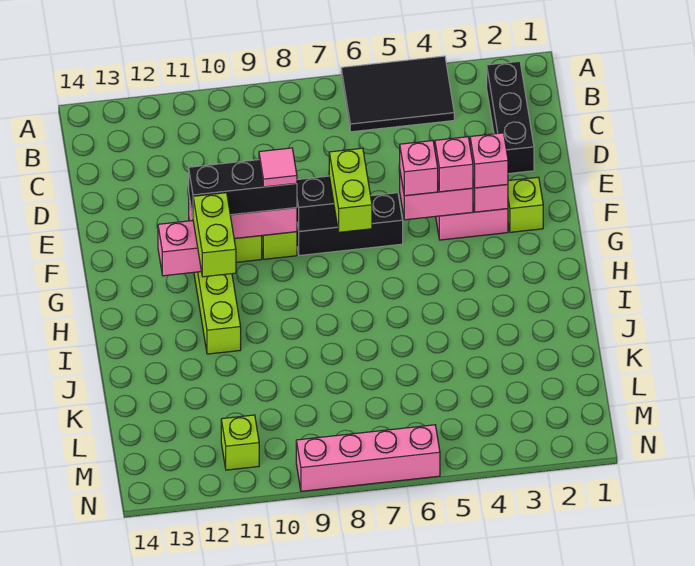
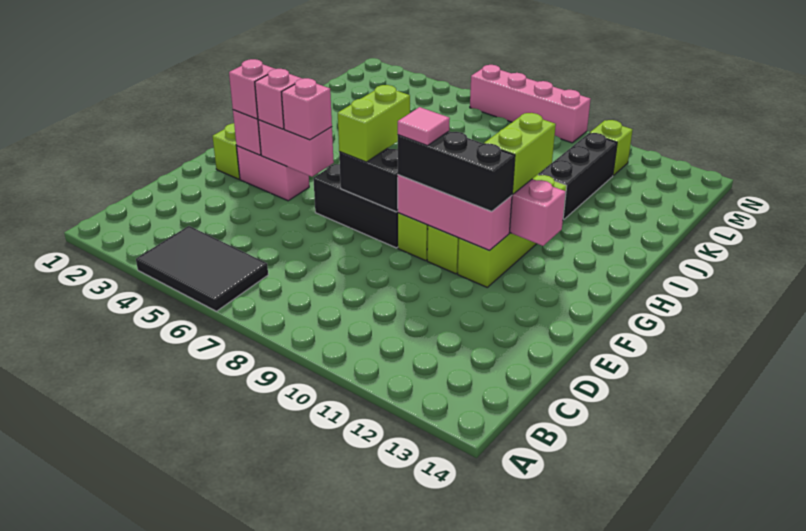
black 1x3 brick [487,61,534,174] -> black 1x3 brick moved to [538,133,617,220]

